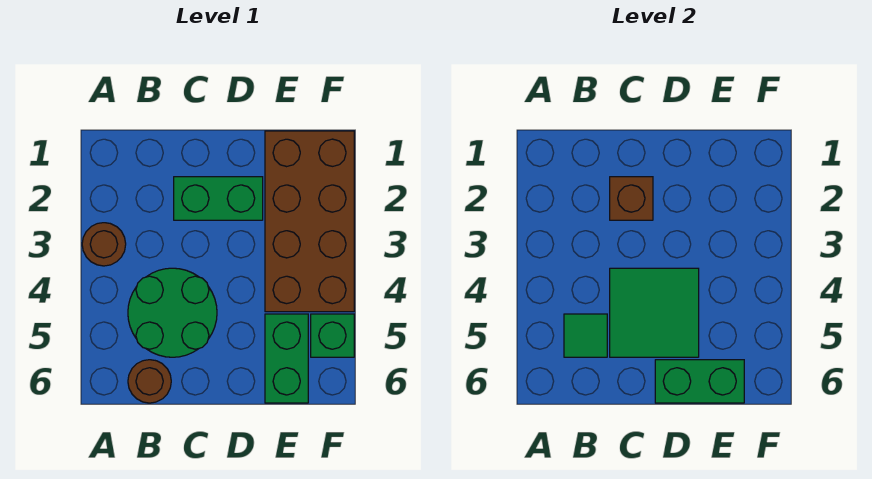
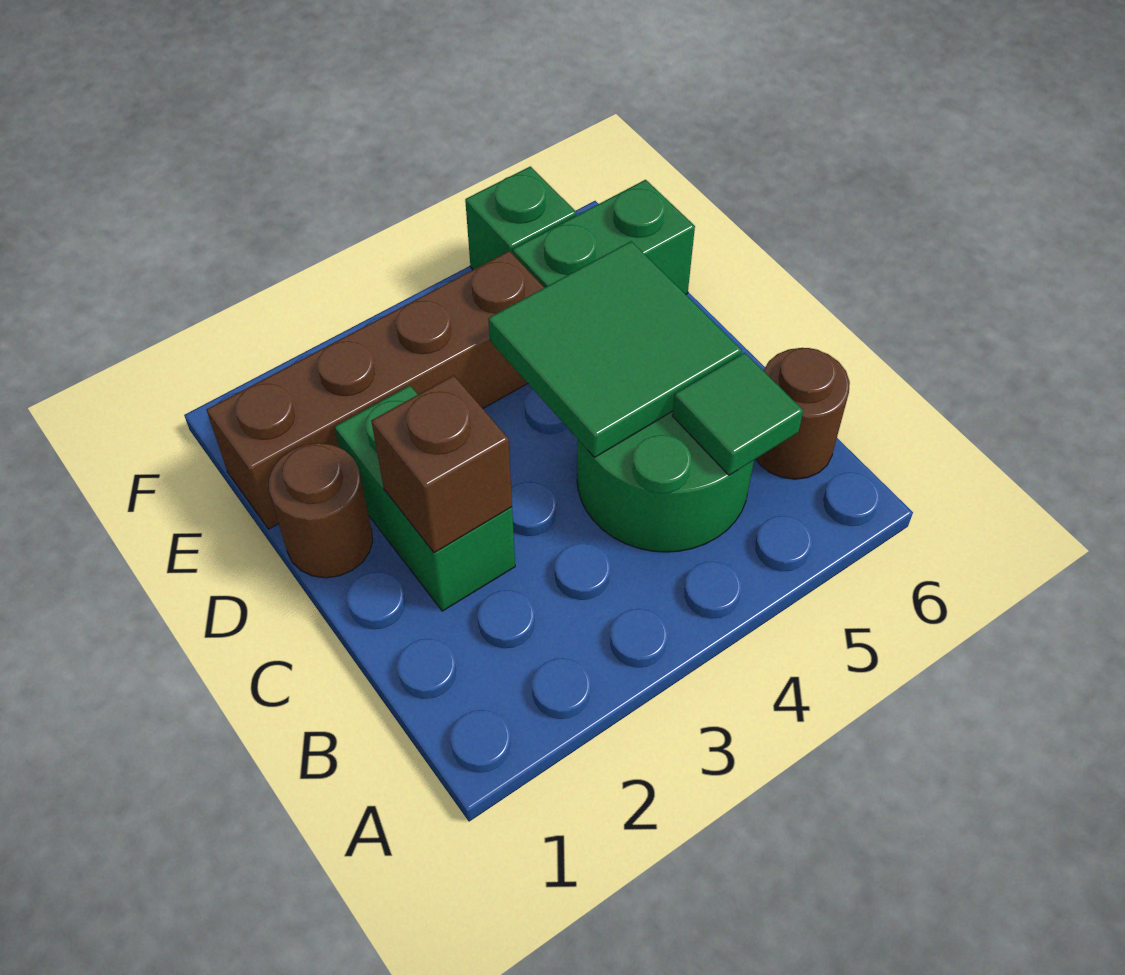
brown 1x1 round brick [82,223,126,266] -> brown 1x1 round brick moved to [269,443,373,578]
green 1x2 brick [655,360,744,403] -> none
brown 2x4 brick [265,131,354,312] -> brown 1x4 brick [206,251,544,529]

